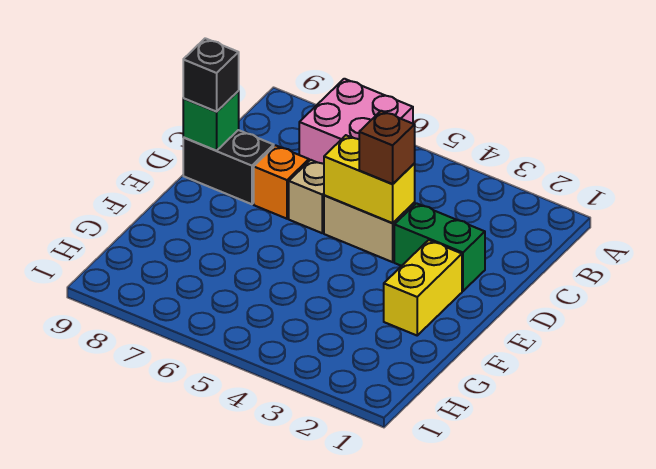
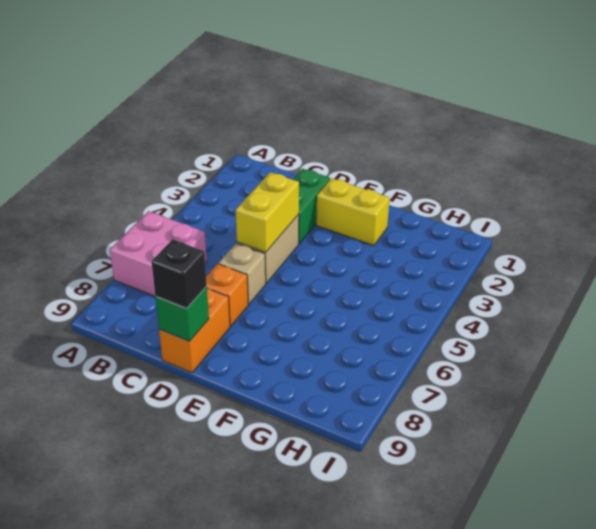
brown 1x1 brick [359,111,415,184] -> none
black 1x2 brick [183,130,274,204] -> orange 1x2 brick [159,289,230,373]

